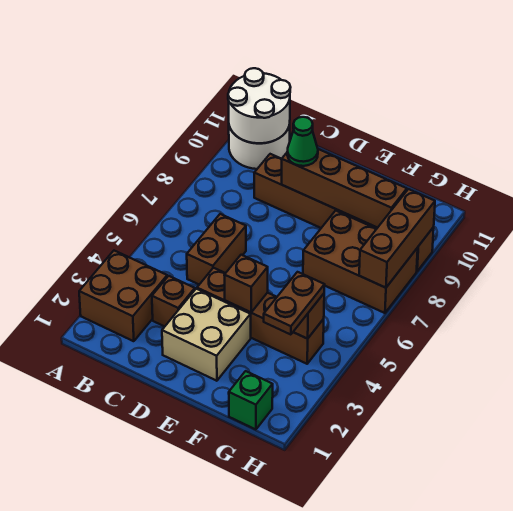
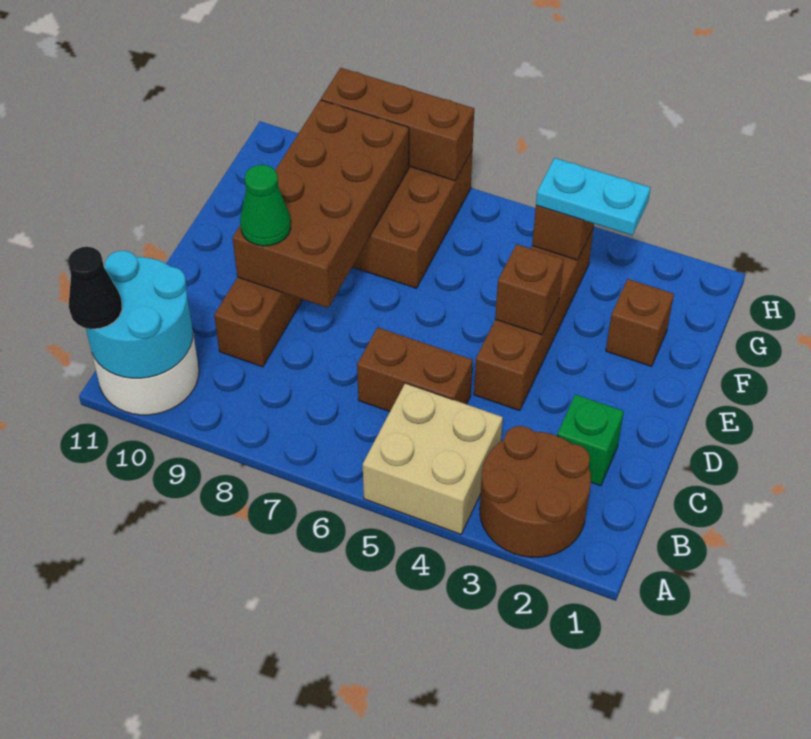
brown 2x2 brick [79,251,167,341] -> brown 2x2 round brick [480,426,591,557]
white 2x2 round brick [228,68,291,143] -> cyan 2x2 round brick [86,251,193,378]
none -> black 1x1 cone [68,247,122,329]
brown 1x1 brick [152,276,195,326] -> brown 1x1 brick moved to [606,279,674,366]
tan 2x2 brick [162,289,251,381] -> tan 2x2 brick moved to [363,383,503,534]
brown 1x4 brick [282,149,407,228] -> brown 2x4 brick [232,100,409,308]
green 1x1 brick [229,371,273,429] -> green 1x1 brick moved to [557,394,624,486]
brown 1x2 plate [264,272,325,335] -> cyan 1x2 plate [536,158,650,235]

